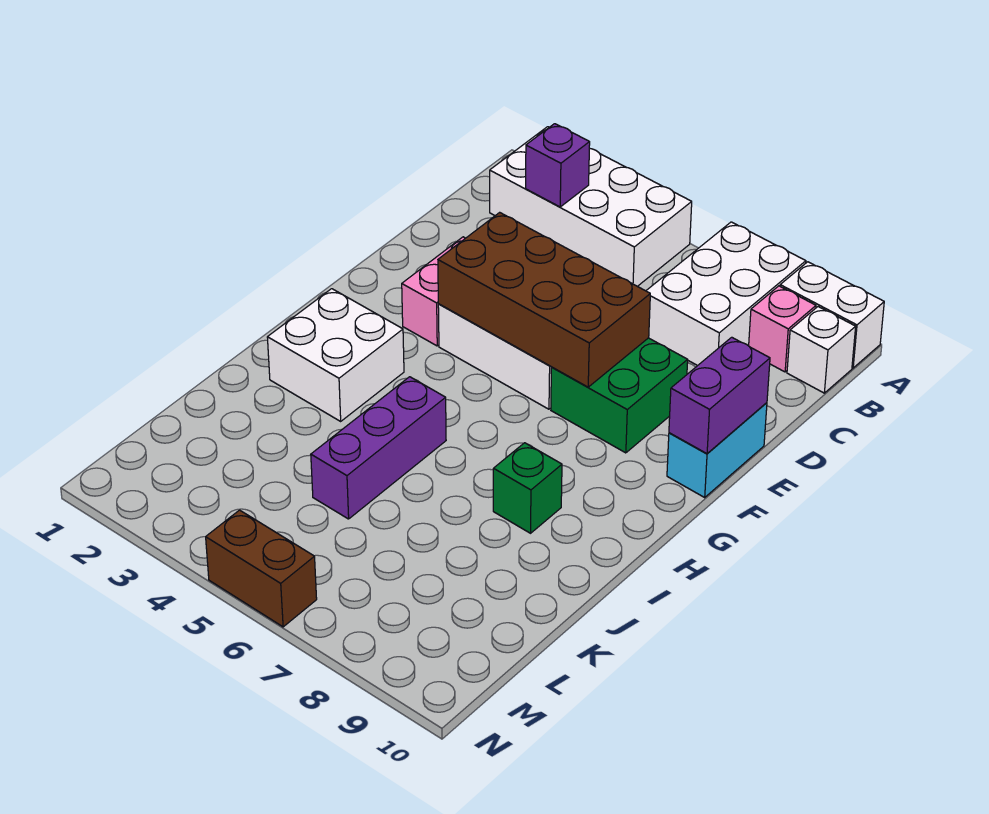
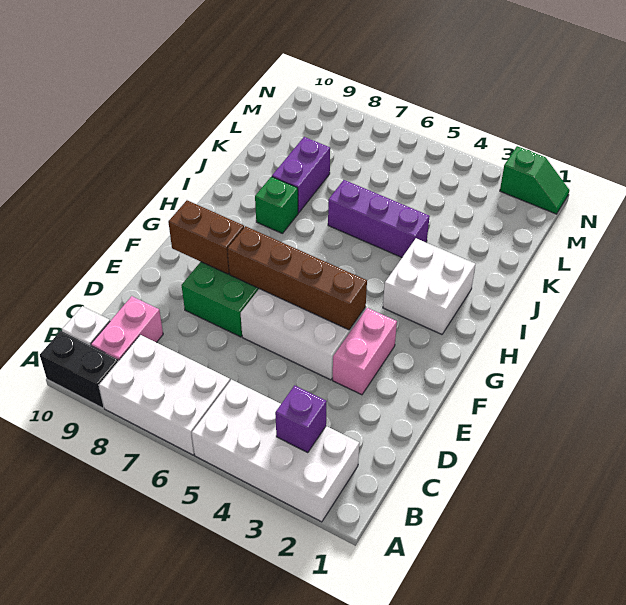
white 2x3 brick [646,222,806,366] -> white 2x3 brick turned to [99,335,230,455]
white 1x2 brick [780,262,884,368] -> black 1x2 brick [40,331,118,408]
pink 1x1 brick [749,286,816,372] -> pink 1x2 brick [91,296,163,361]
brown 2x4 brick [438,212,650,387] -> brown 1x4 brick [227,226,367,330]
cyan 1x2 brick [667,403,767,497] -> none
purple 1x2 brick [669,337,770,454] -> purple 1x2 brick moved to [272,137,330,213]
purple 1x3 brick [311,377,446,519] -> purple 1x3 brick turned to [328,180,430,257]
none -> green 1x2 slope [500,146,569,214]
brown 1x2 brick [206,510,317,627] -> brown 1x2 brick moved to [168,200,244,274]

